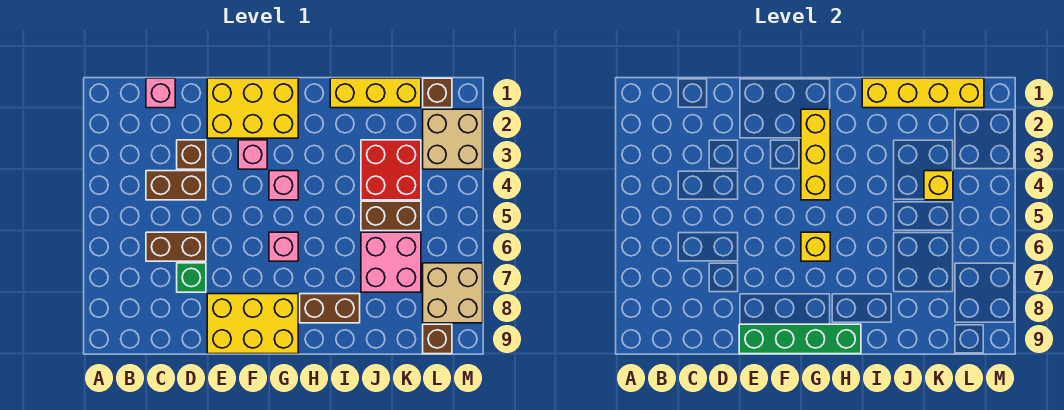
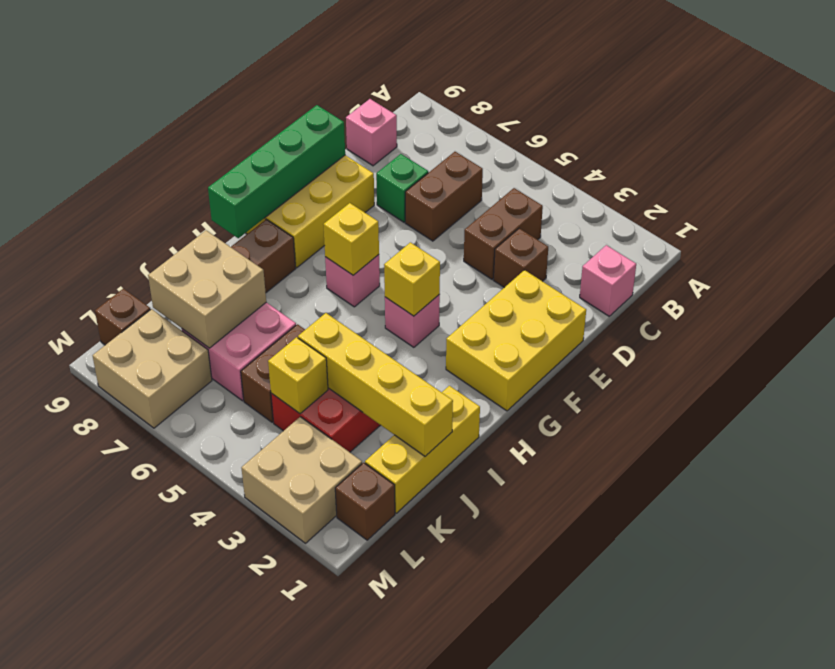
pink 1x1 brick [238,140,267,169] -> pink 1x1 brick moved to [346,99,397,166]
yellow 1x3 brick [801,109,830,200] -> yellow 1x1 brick [384,243,440,316]
yellow 1x4 brick [862,78,984,108] -> yellow 1x4 brick turned to [298,313,453,456]
none -> tan 2x2 brick [148,230,266,348]

